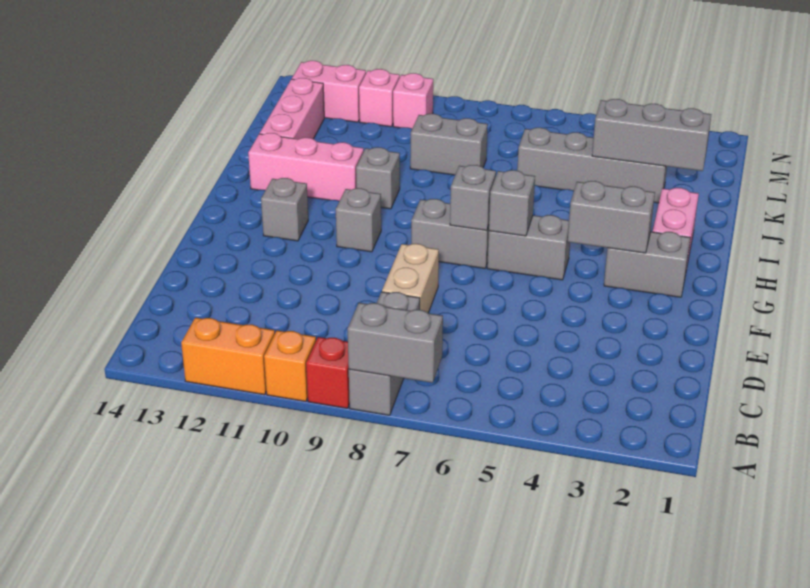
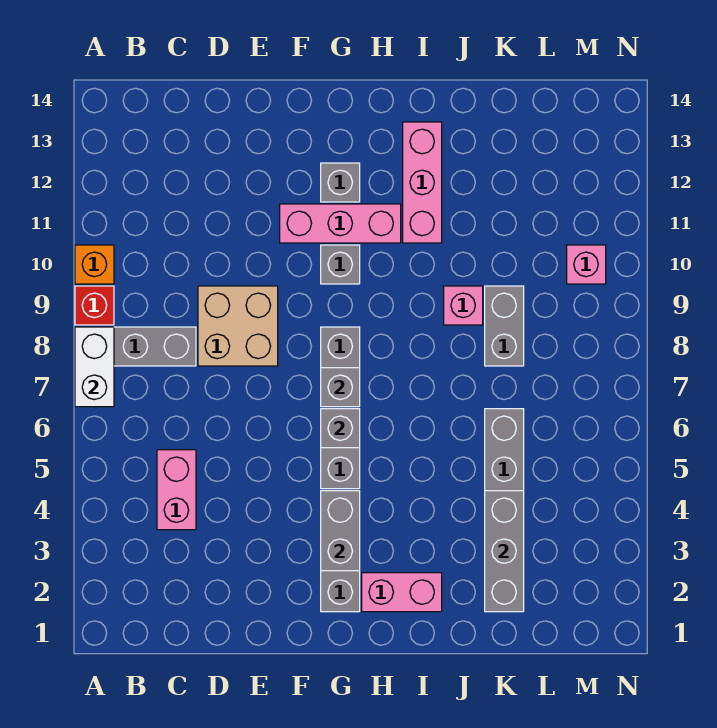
grey 1x2 brick [347,303,443,383] -> white 1x2 brick [75,327,114,407]
orange 1x2 brick [181,317,275,395] -> none
tan 1x2 brick [382,244,439,313] -> tan 2x2 brick [198,286,278,366]
grey 1x1 brick [356,147,400,209] -> none
pink 1x3 brick [260,78,324,139] -> pink 1x3 brick moved to [280,204,401,243]
pink 1x1 brick [359,69,400,127] -> pink 1x1 brick moved to [444,286,483,325]
pink 1x2 brick [292,61,366,122] -> pink 1x2 brick moved to [157,450,196,530]

